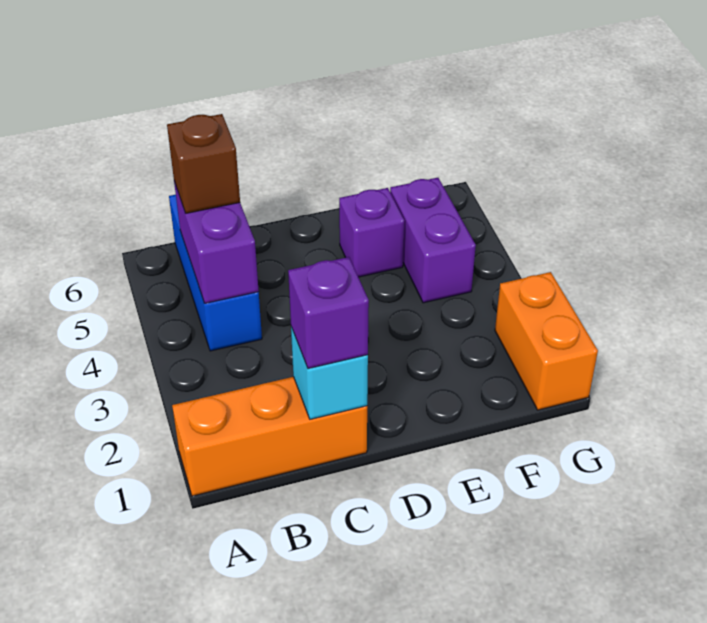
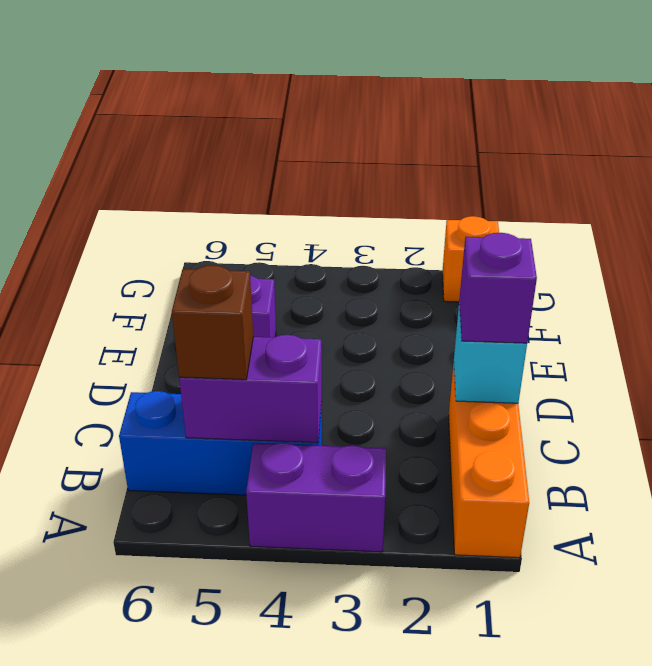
purple 1x2 brick [390,178,476,303] -> purple 1x2 brick moved to [246,443,386,552]
orange 1x2 brick [495,272,598,410] -> orange 1x1 brick [443,216,499,302]

